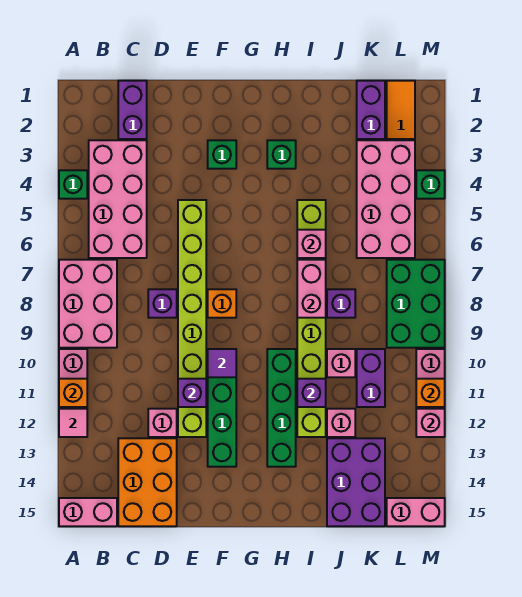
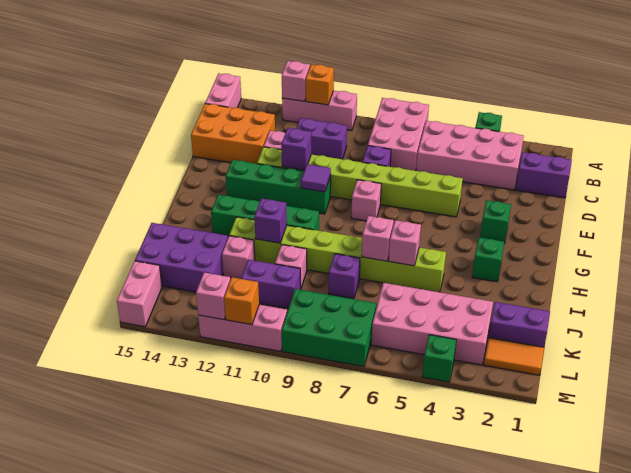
pink 2x3 brick [59,260,117,348] -> pink 2x3 brick turned to [368,98,429,171]
pink 1x1 tile [59,409,87,437] -> pink 1x1 brick [282,61,310,101]
none -> purple 1x2 brick [296,118,347,159]
orange 1x1 brick [208,289,236,318] -> pink 1x1 brick [351,180,381,221]
pink 1x2 brick [297,260,326,318] -> pink 1x1 brick [362,216,394,261]

